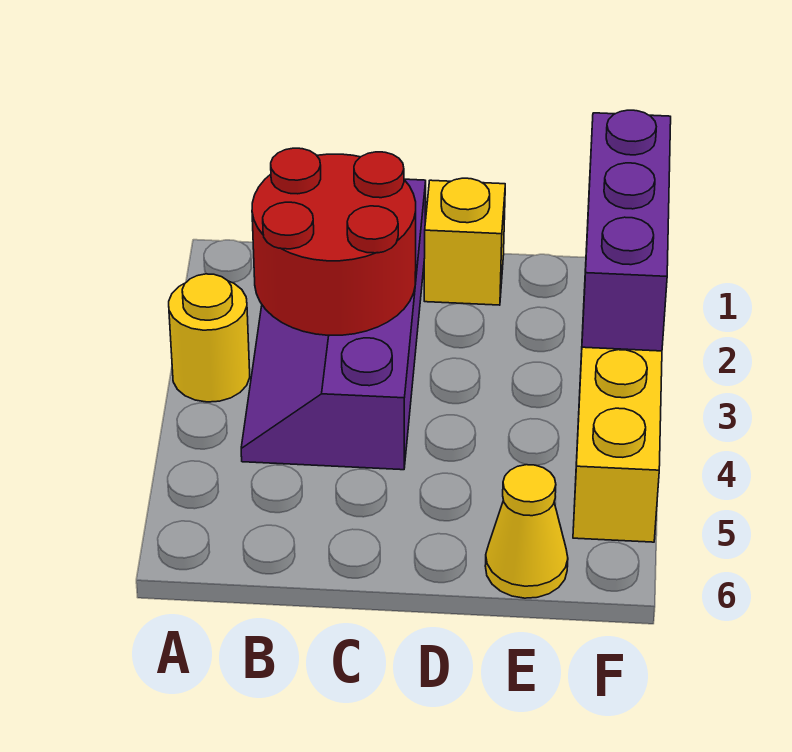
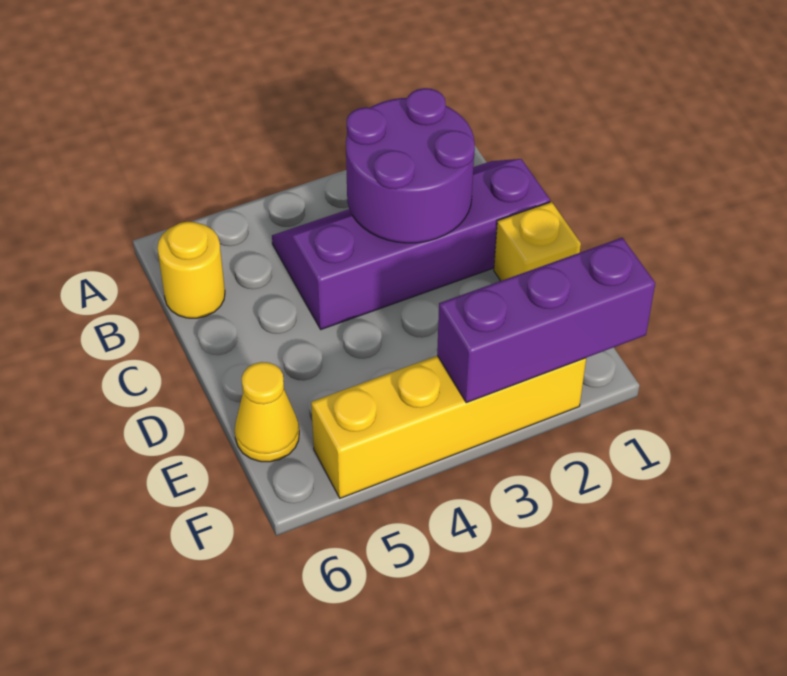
yellow 1x1 round brick [169,274,250,402] -> yellow 1x1 round brick moved to [157,222,225,318]
red 2x2 round brick [252,148,416,335] -> purple 2x2 round brick [346,88,475,243]

